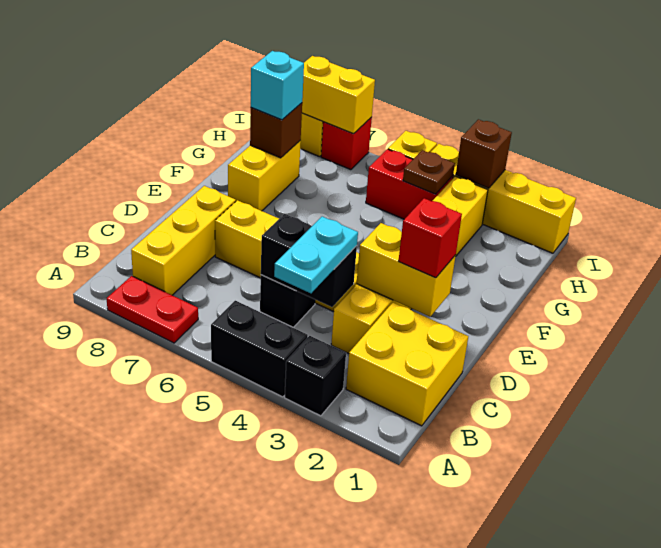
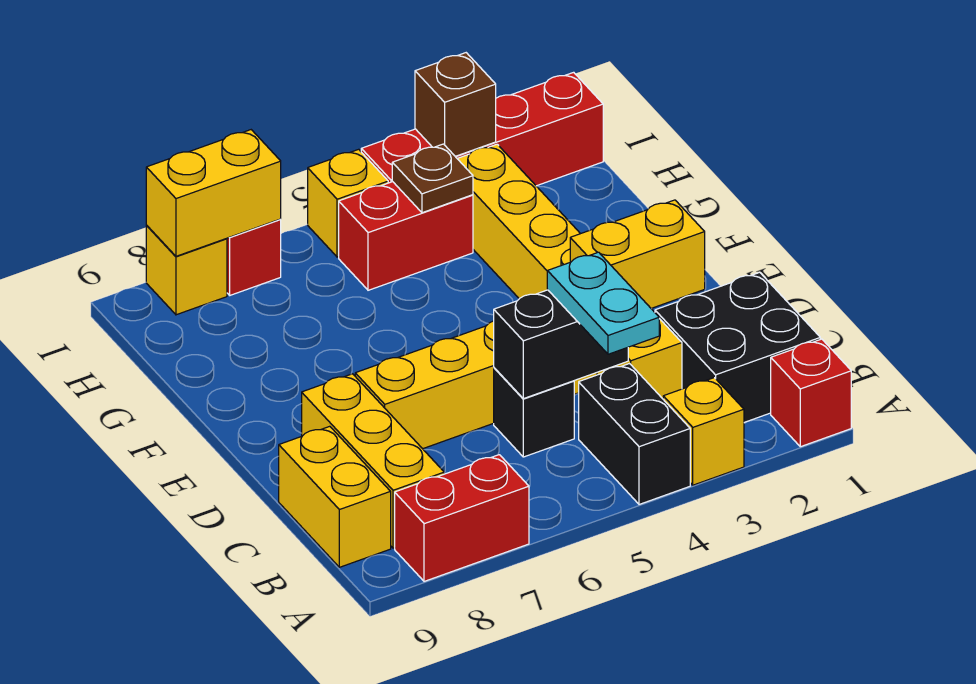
black 1x1 brick [285,336,346,416] -> yellow 1x1 brick [663,378,744,485]
black 1x2 brick [211,301,308,397] -> black 1x2 brick turned to [579,364,690,504]
red 1x2 plate [107,276,198,343] -> red 1x2 brick [395,455,529,581]
yellow 2x2 brick [346,302,468,426] -> black 2x2 brick [655,272,820,422]
red 1x1 brick [398,198,462,278] -> red 1x1 brick moved to [771,339,851,447]
yellow 1x2 brick [228,141,301,211] -> yellow 1x2 brick moved to [279,426,391,567]
brown 1x1 brick [250,103,302,158] -> none
cyan 1x1 brick [251,51,304,120] -> none
yellow 1x4 brick [431,144,576,253] -> red 1x4 brick [361,72,603,186]

